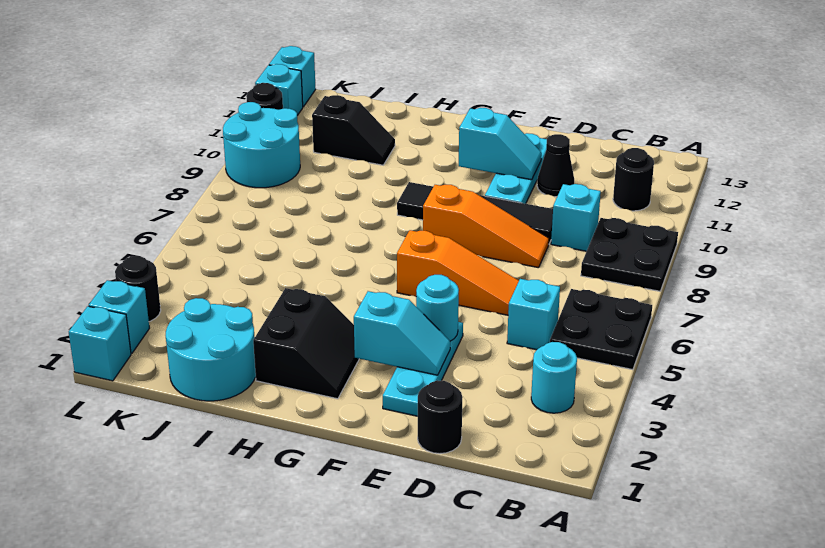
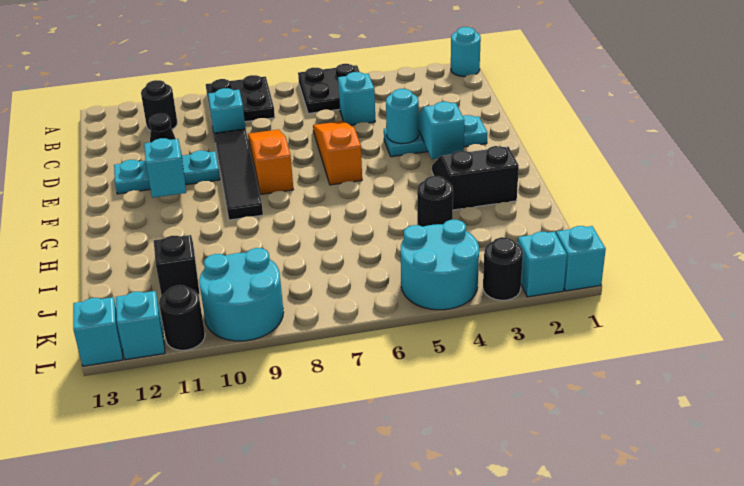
cyan 1x1 round brick [531,342,577,413] -> cyan 1x1 round brick moved to [451,27,481,77]
black 1x1 round brick [418,380,462,454] -> black 1x1 round brick moved to [417,176,453,227]
cyan 2x2 round brick [166,298,256,401] -> cyan 2x2 round brick moved to [401,220,479,310]

